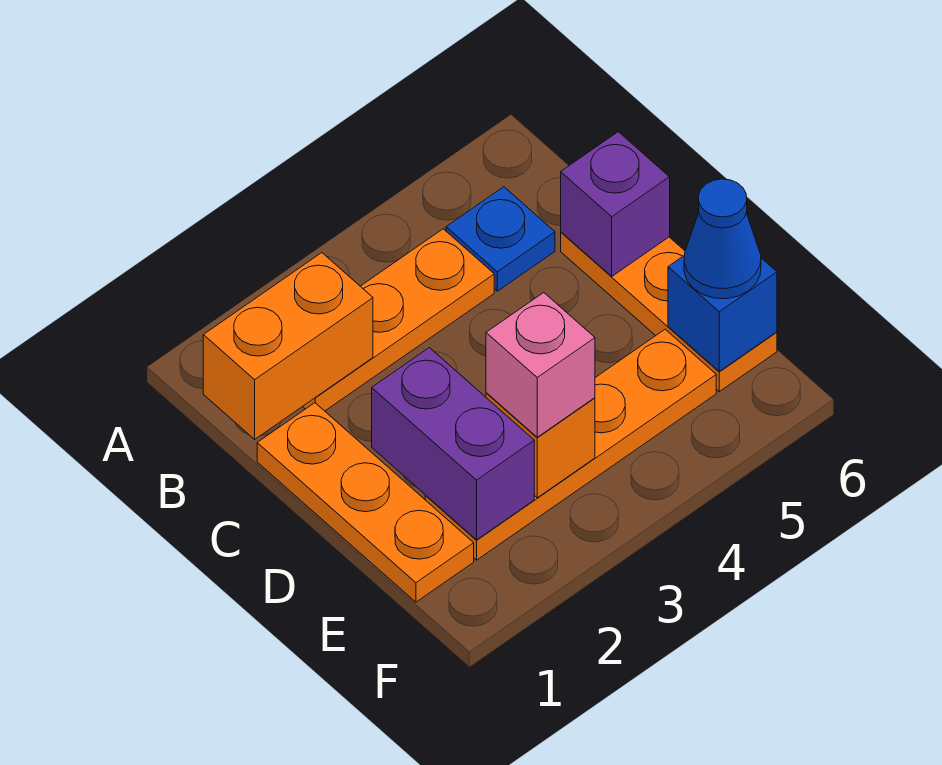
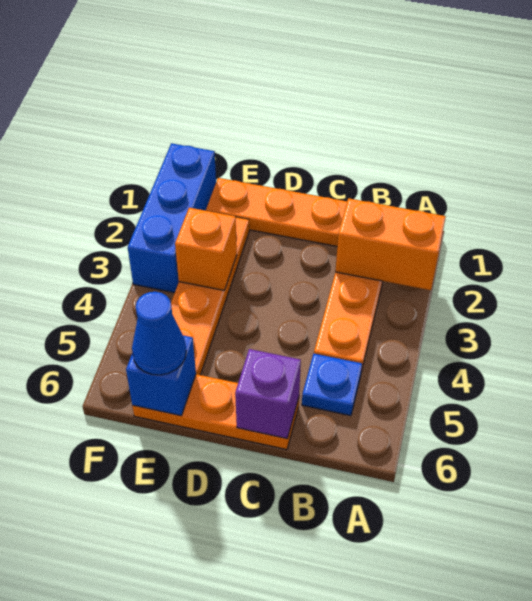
orange 1x2 brick [203,253,373,439] -> orange 1x2 brick turned to [335,198,446,290]
purple 1x2 brick [372,348,534,540] -> none
pink 1x1 brick [486,293,595,437] -> none
none -> blue 1x3 brick [128,143,216,293]

